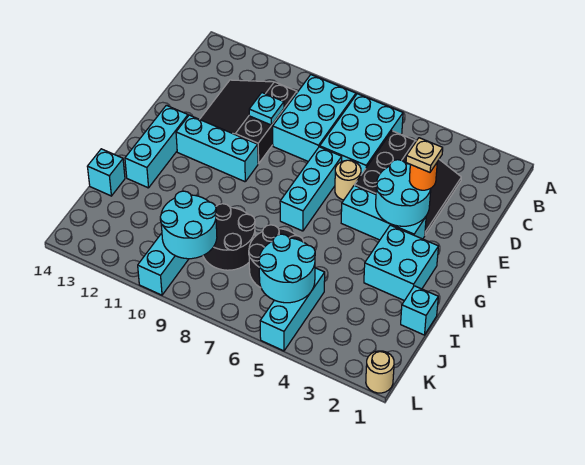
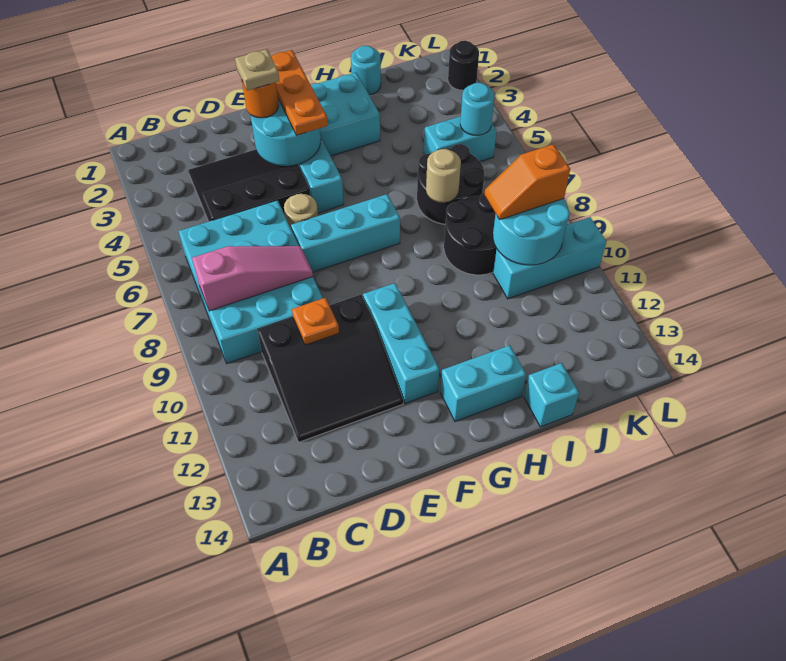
none -> pink 1x3 slope [192,246,313,311]
cyan 1x1 plate [249,93,284,125] -> orange 1x1 plate [292,298,339,345]
none -> orange 1x3 plate [271,50,328,135]
cyan 1x3 brick [125,105,188,188] -> cyan 1x2 brick [440,345,526,422]
cyan 1x1 brick [401,286,438,335] -> cyan 1x1 round brick [351,46,381,95]
cyan 1x3 brick [260,268,325,351] -> cyan 1x2 brick [424,116,497,162]
cyan 2x2 round brick [259,234,315,303] -> cyan 1x1 round brick [460,83,495,135]
none -> orange 1x2 slope [484,144,570,220]
tan 1x1 round brick [366,351,394,393] -> tan 1x1 round brick moved to [426,149,461,202]
none -> black 1x1 round brick [448,41,479,90]

